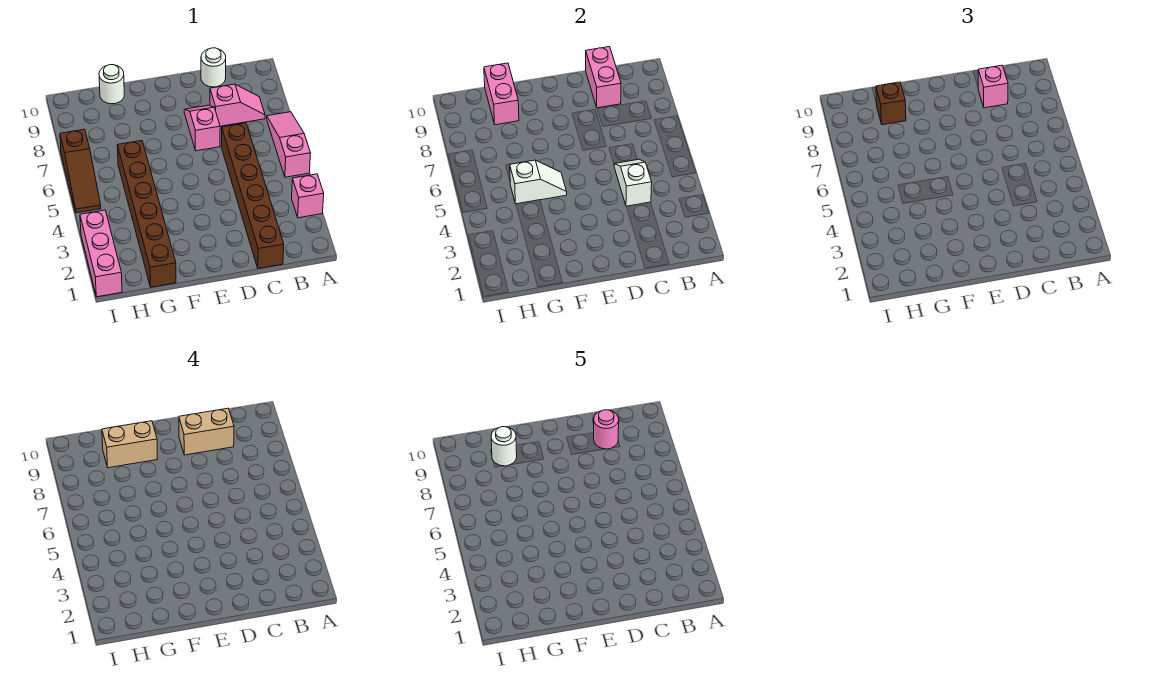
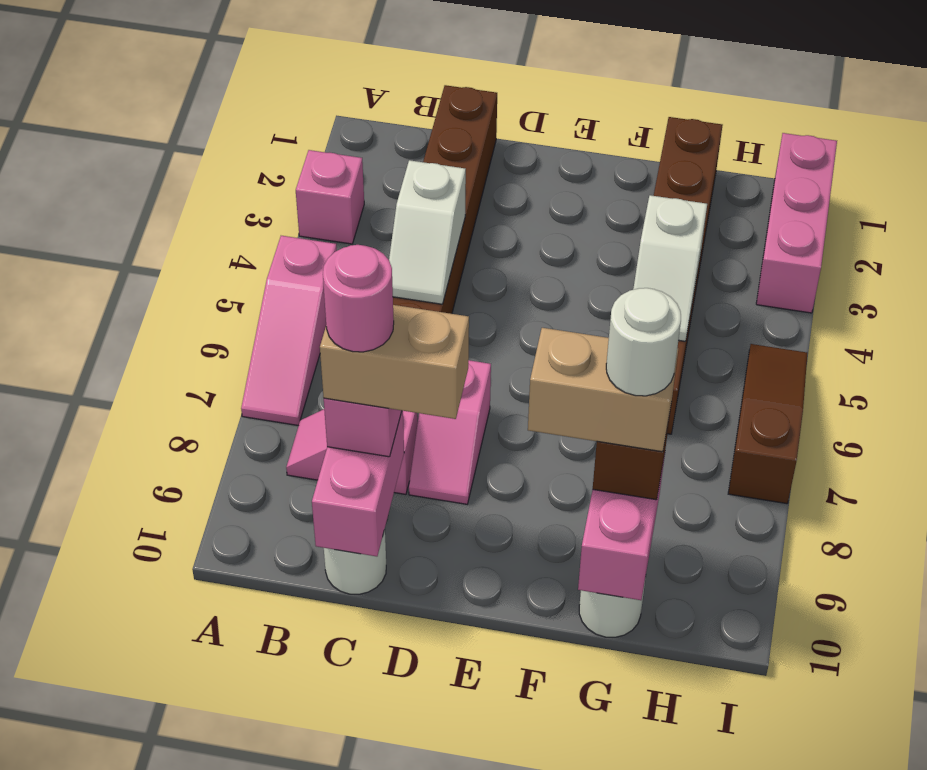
white 1x2 slope [510,160,567,204] -> white 1x2 slope turned to [633,195,707,341]

